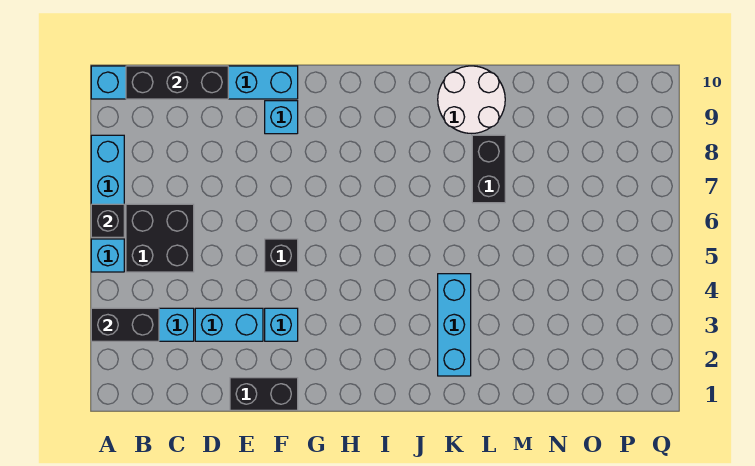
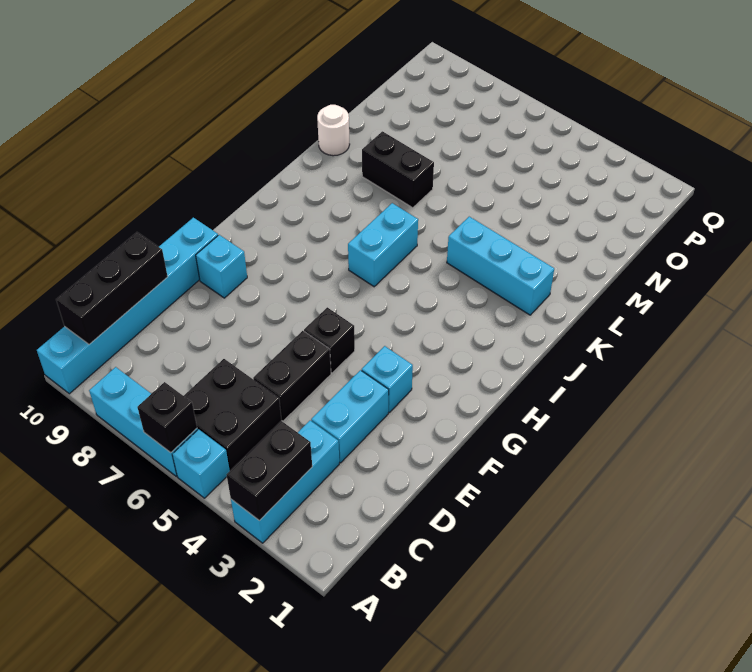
black 1x2 brick [230,378,298,410] -> black 1x2 brick moved to [253,331,331,421]
none -> cyan 1x2 brick [348,203,418,287]
white 2x2 round brick [438,66,505,133] -> white 1x1 round brick [317,105,350,156]

